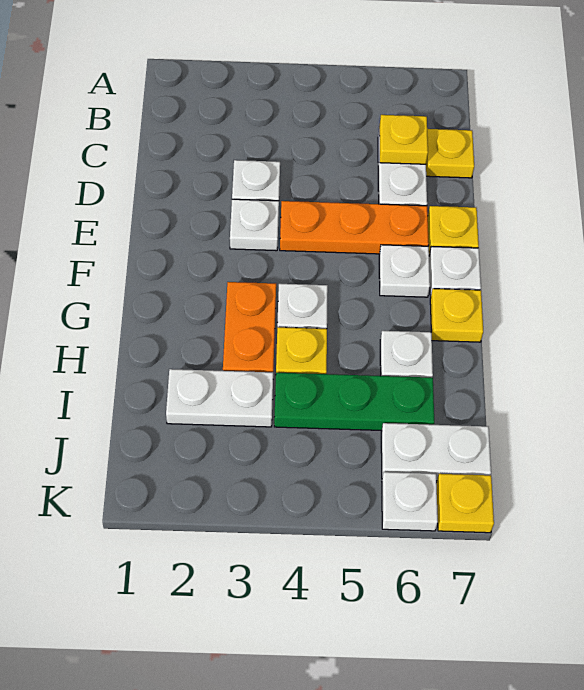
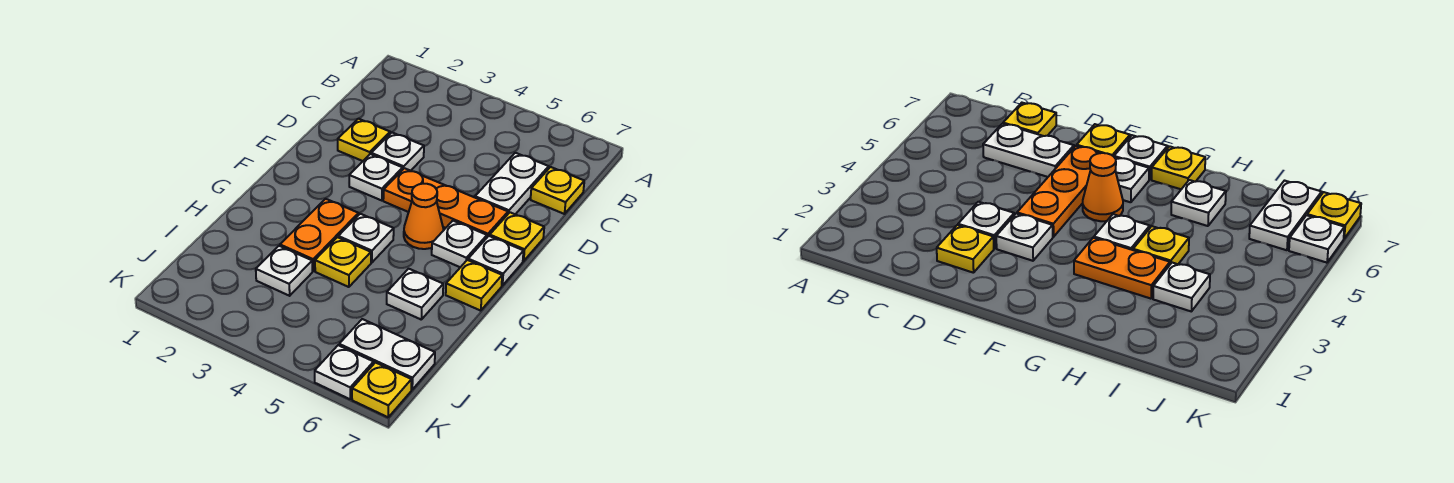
yellow 1x1 plate [379,115,428,164] -> yellow 1x1 plate moved to [338,119,390,161]
none -> orange 1x1 cone [404,184,443,249]
white 1x2 plate [166,369,273,427] -> white 1x1 plate [256,246,312,296]
green 1x3 plate [274,373,434,431] -> none

